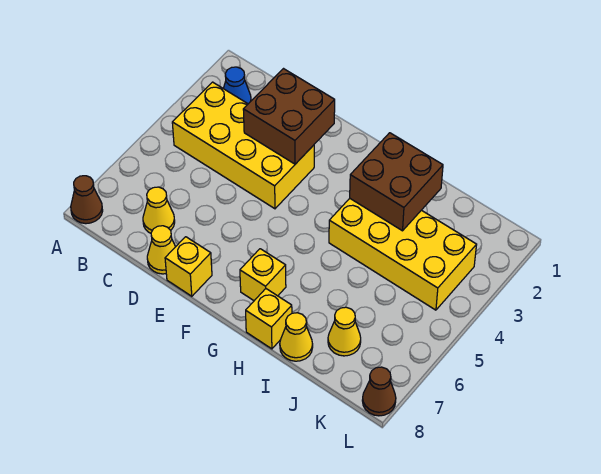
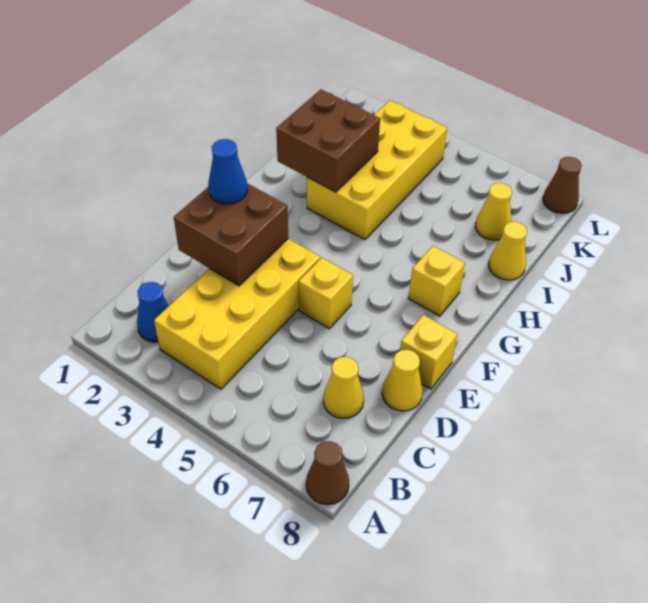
none -> blue 1x1 cone [208,139,248,204]
yellow 1x1 brick [246,289,292,349] -> yellow 1x1 brick moved to [299,258,353,329]

